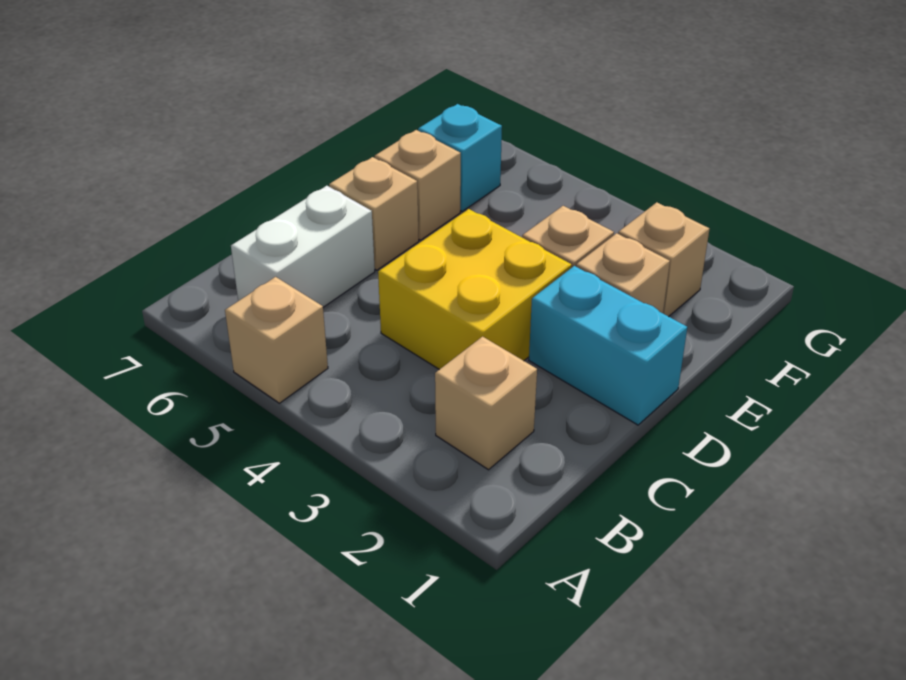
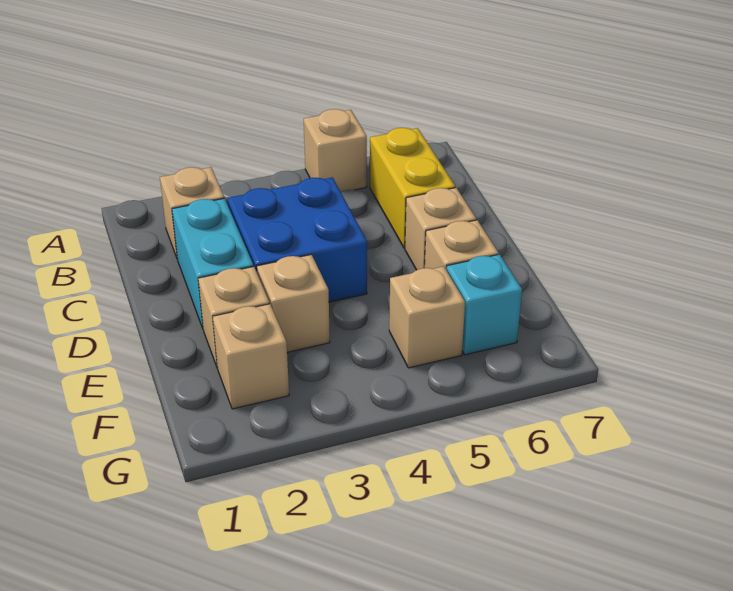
white 1x2 brick [231,186,375,307] -> yellow 1x2 brick [370,128,455,248]
yellow 2x2 brick [378,209,572,370] -> blue 2x2 brick [227,177,367,302]
cyan 1x2 brick [529,266,687,425] -> cyan 1x2 brick turned to [172,198,253,328]
none -> tan 1x1 brick [389,266,465,368]

